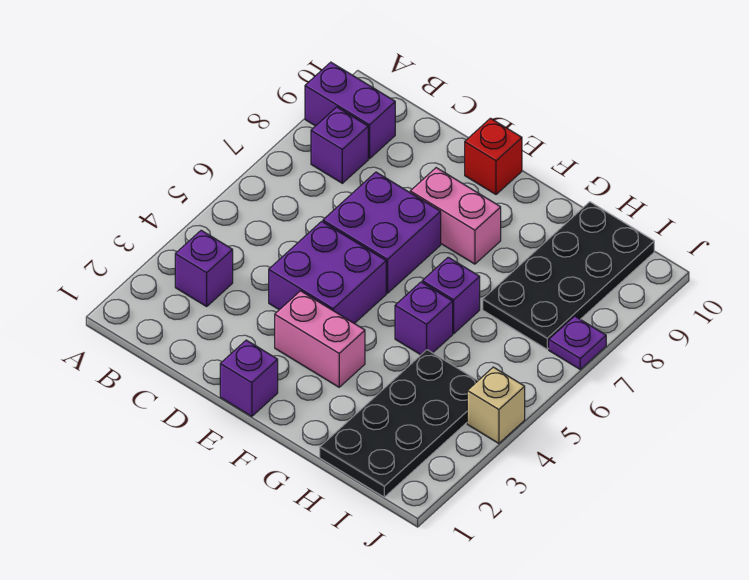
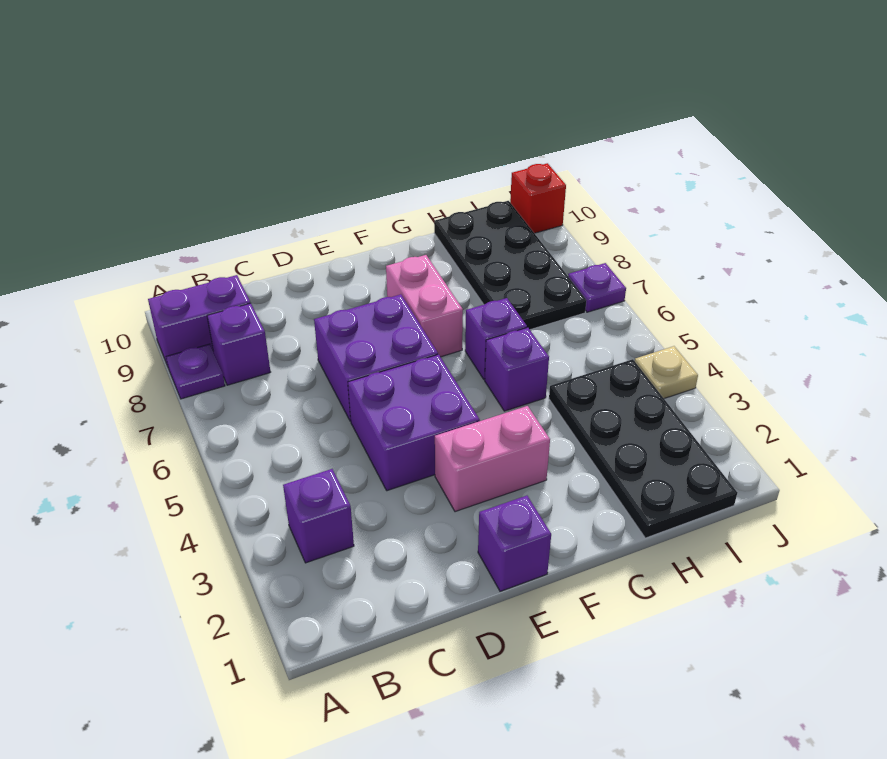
none -> purple 1x1 plate [166,344,225,399]
pink 1x2 brick [410,168,501,264] -> pink 1x2 brick turned to [386,255,463,357]
red 1x1 brick [465,118,522,194] -> red 1x1 brick moved to [510,163,566,233]
tan 1x1 brick [467,367,525,443] -> tan 1x1 plate [635,346,698,398]

